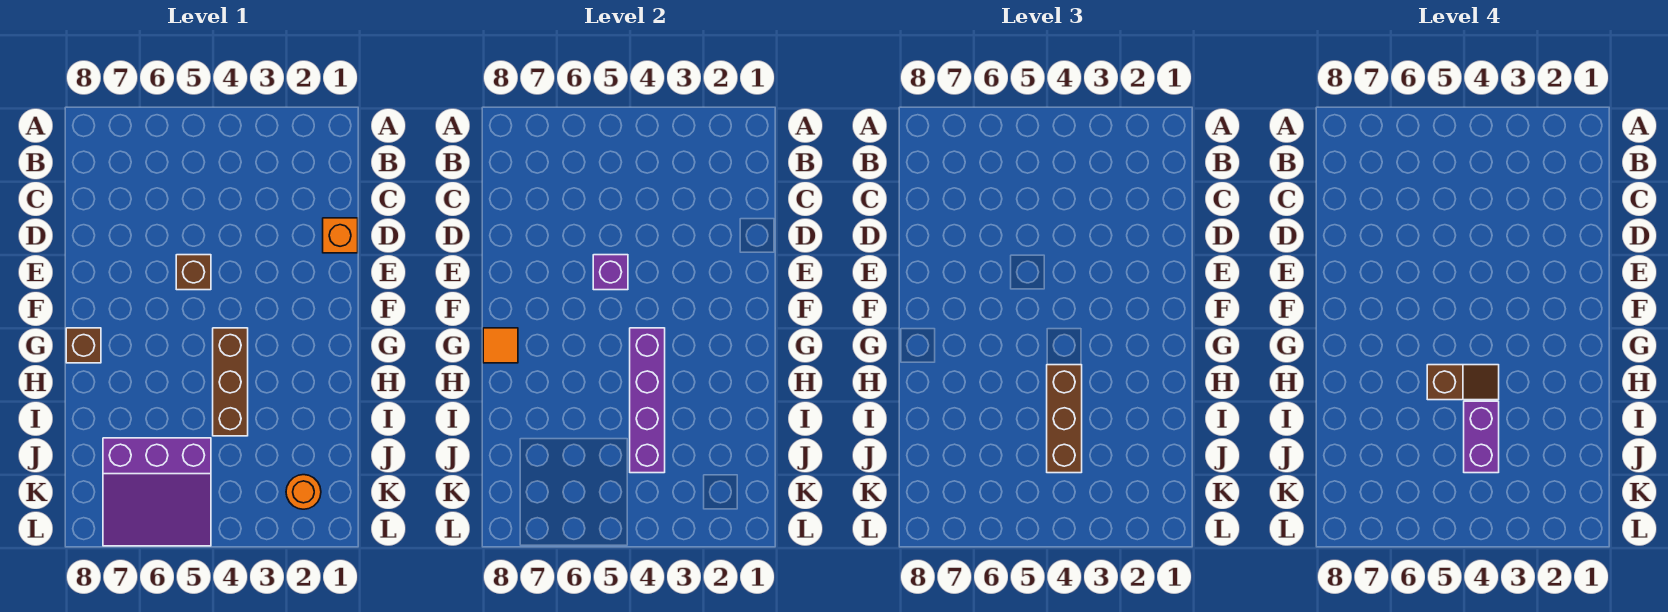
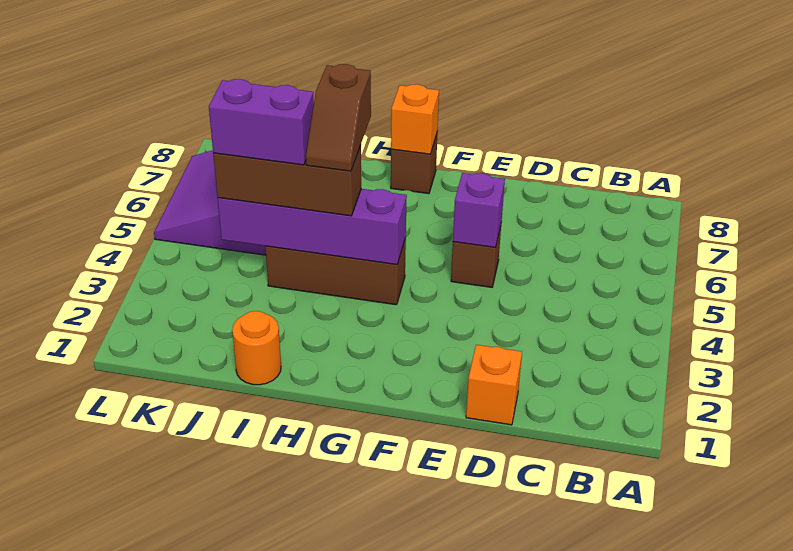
orange 1x1 tile [483,328,518,363] -> orange 1x1 brick [391,84,439,154]
orange 1x1 round brick [286,475,321,509] -> orange 1x1 round brick moved to [232,311,281,385]

